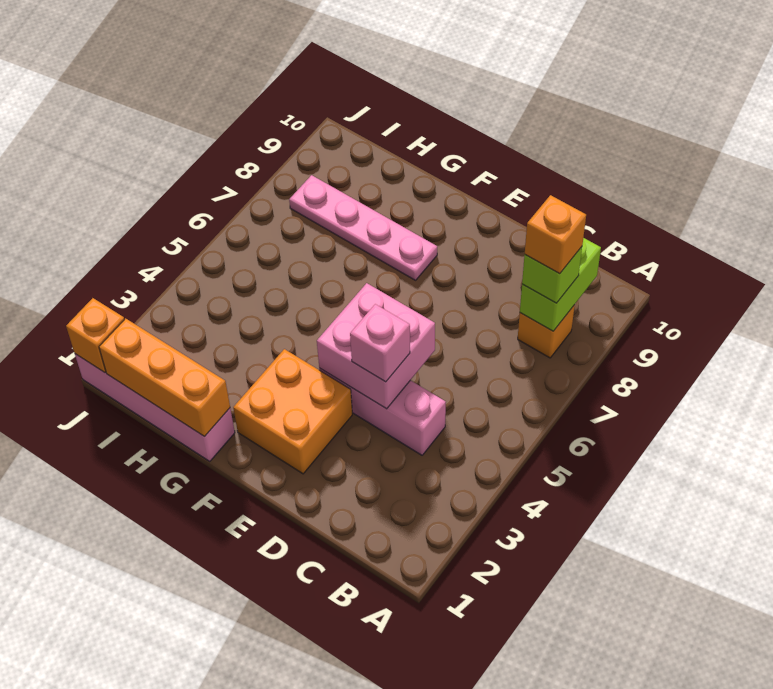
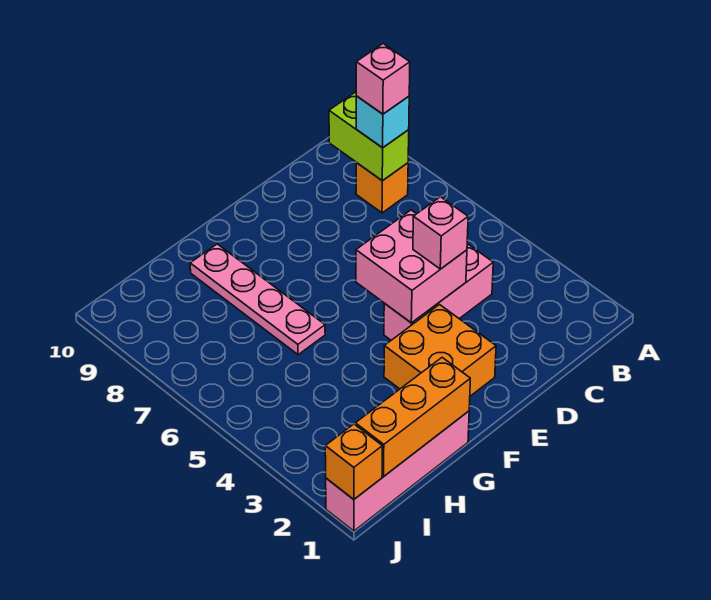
lime 1x1 brick [522,247,582,303] -> cyan 1x1 brick [356,96,409,148]
orange 1x1 brick [525,195,586,274] -> pink 1x1 brick [356,44,410,114]
pink 1x4 plate [289,175,437,280] -> pink 1x4 plate turned to [190,244,325,355]

